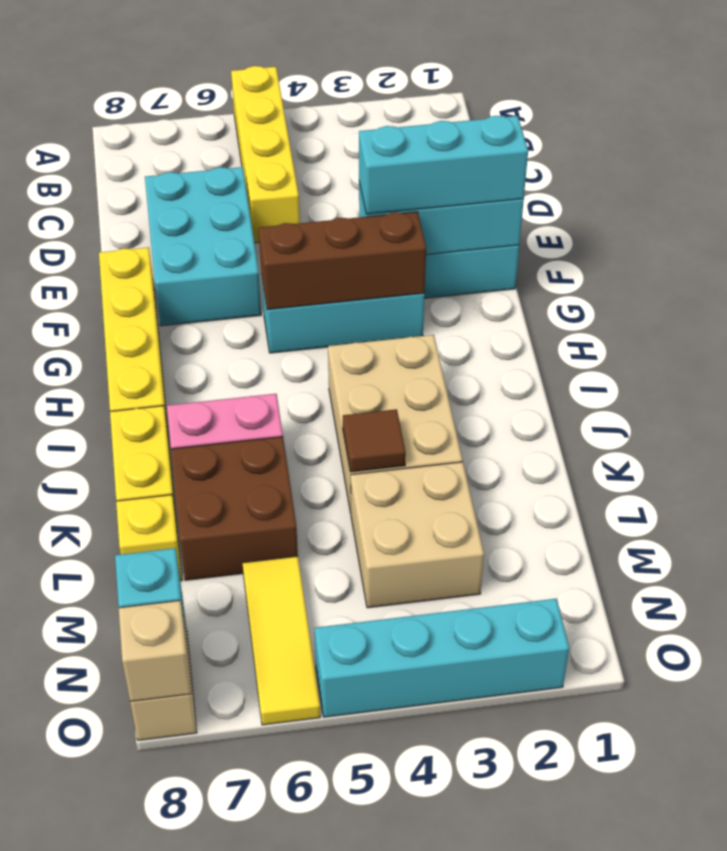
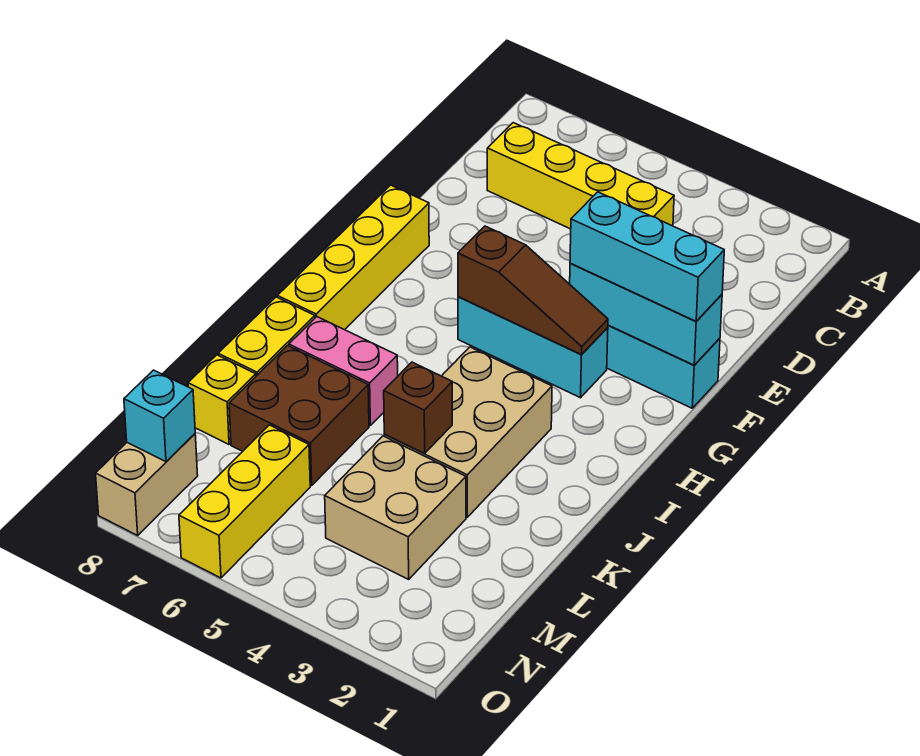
yellow 1x4 brick [231,66,300,243] -> yellow 1x4 brick turned to [487,123,674,229]
cyan 2x3 brick [145,167,261,326] -> none
brown 1x3 brick [259,212,426,310] -> brown 1x3 slope [458,226,608,355]
brown 1x1 tile [343,409,406,472] -> brown 1x1 brick [384,362,452,453]
yellow 1x3 tile [243,556,320,725] -> yellow 1x3 brick [179,425,310,578]
cyan 1x4 brick [315,599,569,717] -> none
tan 1x1 brick [119,601,191,701] -> none

